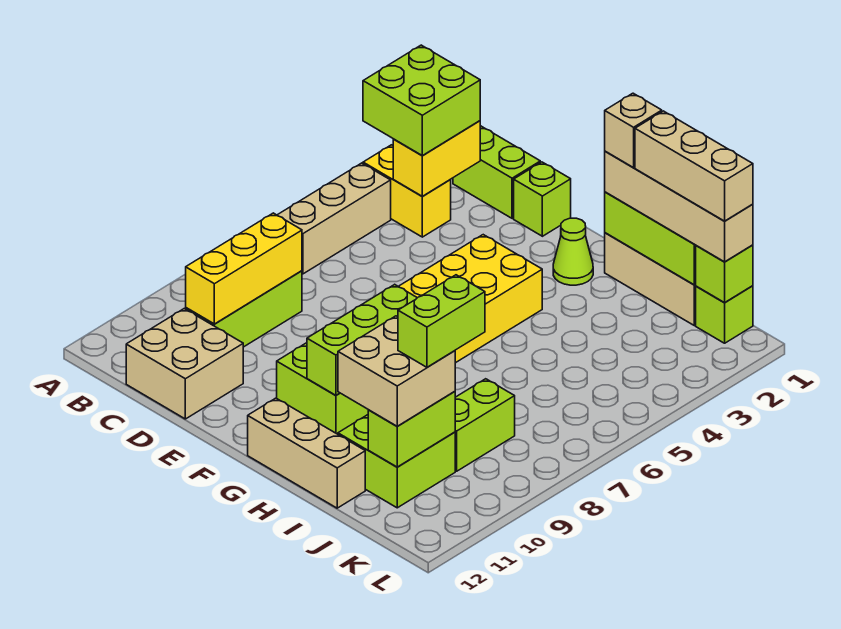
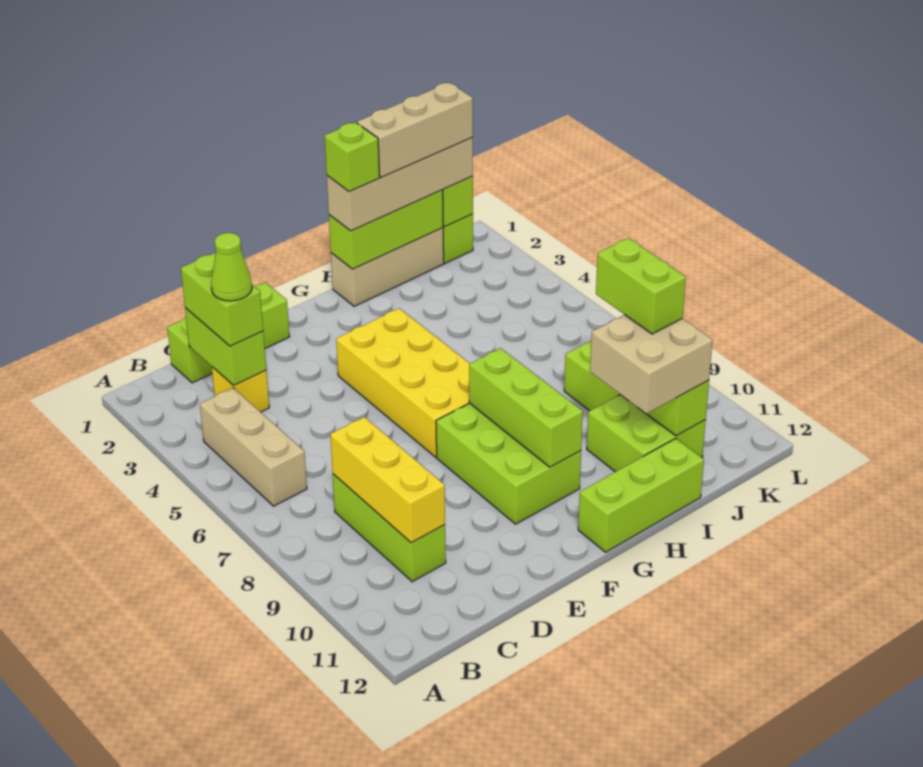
lime 2x2 brick [363,45,480,156] -> lime 1x2 brick [181,253,263,346]
yellow 1x2 brick [363,145,451,237] -> yellow 1x1 brick [212,367,269,412]
yellow 1x2 brick [393,121,480,196] -> lime 1x2 brick [185,308,266,386]
tan 2x2 brick [126,309,243,419] -> none
lime 1x1 cone [553,218,593,285] -> lime 1x1 cone moved to [211,233,252,301]
tan 1x3 brick [248,398,365,508] -> lime 1x3 brick [578,438,704,552]
tan 1x1 brick [605,93,662,168] -> lime 1x1 brick [325,122,380,191]

